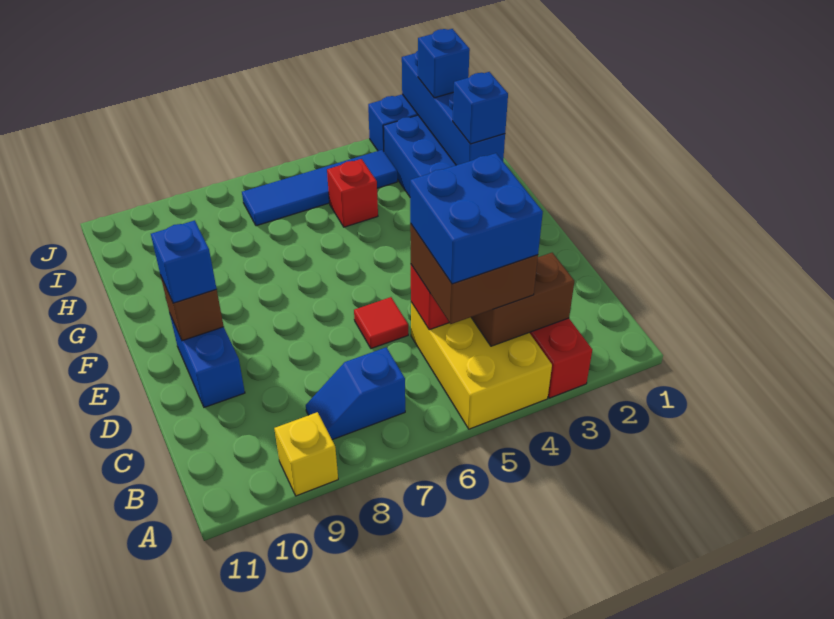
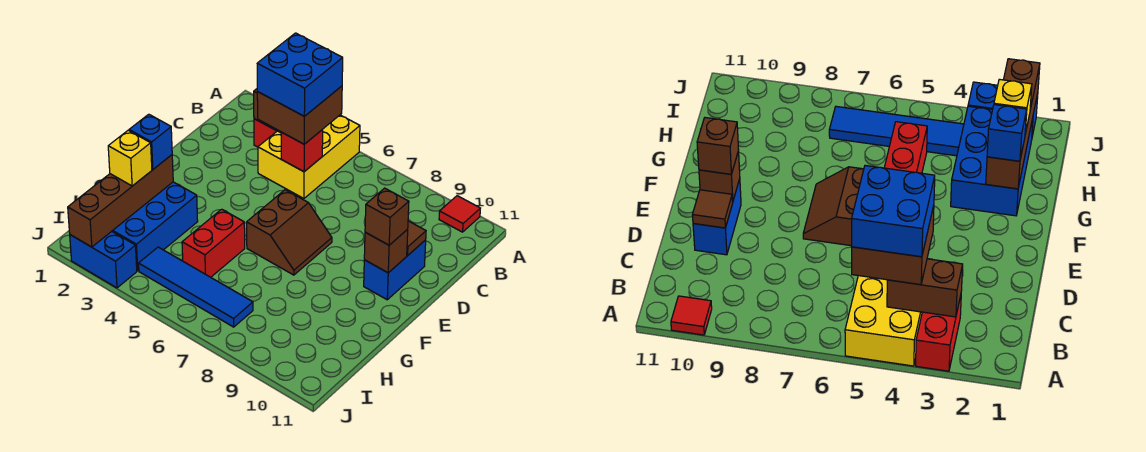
yellow 1x1 brick [274,412,338,496] -> yellow 1x1 brick moved to [108,130,152,186]
blue 1x2 slope [306,347,405,440] -> none
red 1x1 tile [354,297,408,349] -> red 1x1 tile moved to [439,196,480,232]
none -> brown 1x1 tile [407,221,426,255]
none -> brown 2x2 slope [247,190,332,275]
blue 1x1 brick [151,220,216,303] -> brown 1x1 brick [365,188,409,245]
blue 1x4 brick [402,51,505,165] -> brown 1x4 brick [68,155,173,247]
red 1x1 brick [327,159,378,227] -> red 1x2 brick [182,209,245,277]
blue 1x1 brick [418,29,470,98] -> none

